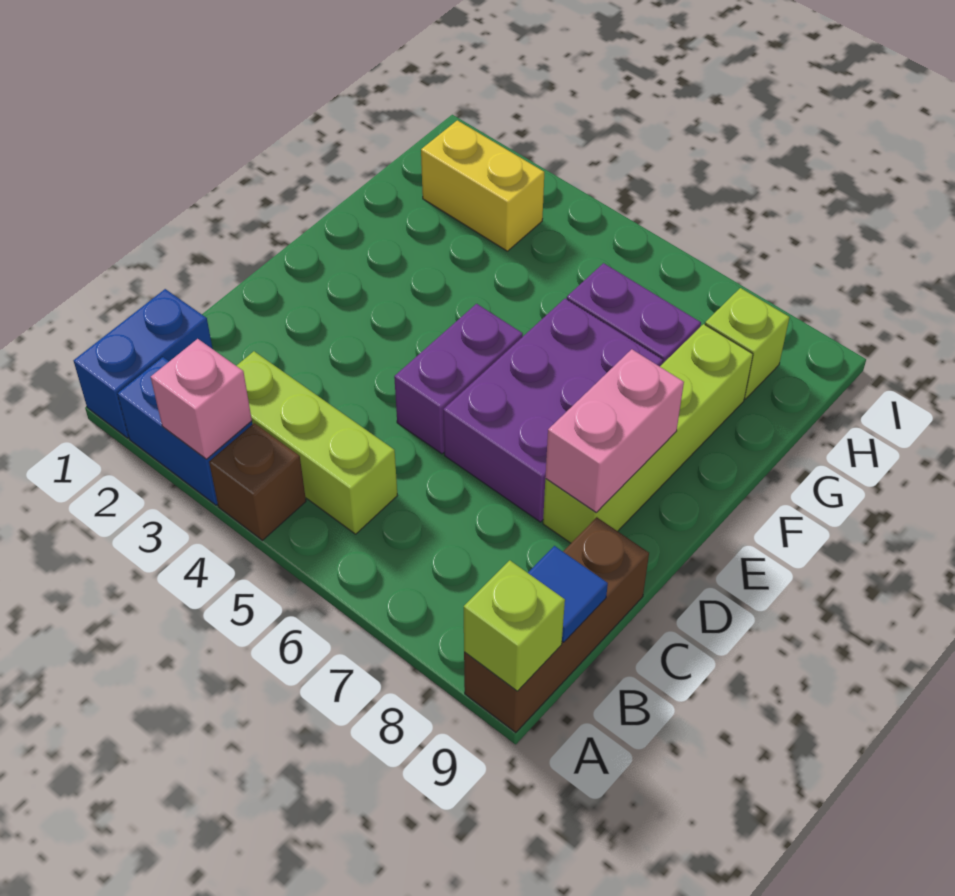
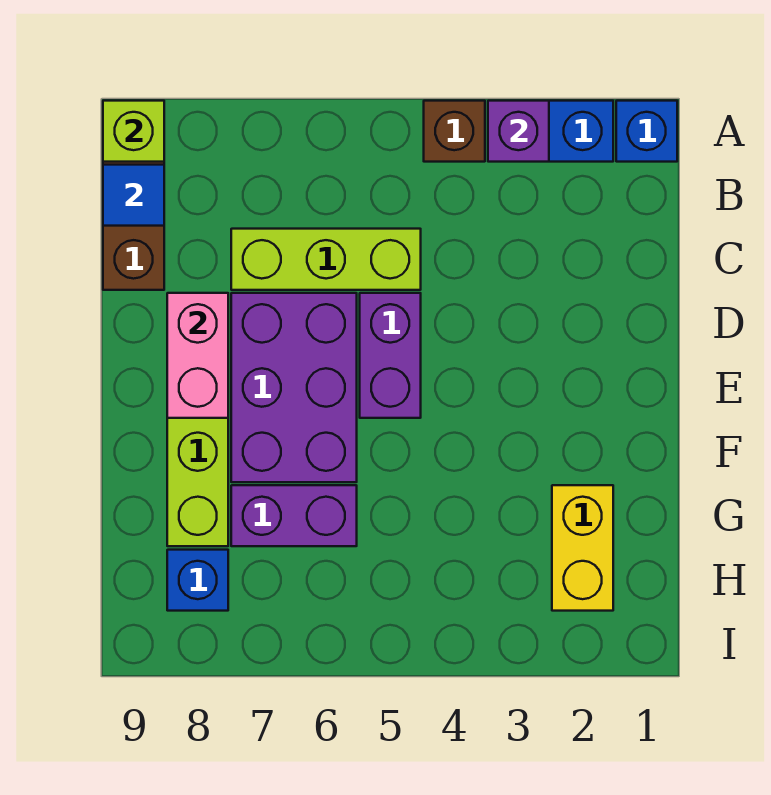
blue 1x2 brick [74,289,213,438] -> blue 1x1 brick [616,101,677,162]
pink 1x1 brick [151,339,252,459] -> purple 1x1 brick [488,101,549,162]
lime 1x3 brick [237,351,398,534] -> lime 1x3 brick moved to [231,229,421,290]
yellow 1x2 brick [421,120,544,251] -> yellow 1x2 brick turned to [552,485,613,611]
lime 1x1 brick [705,288,790,399] -> blue 1x1 brick [167,550,228,611]

